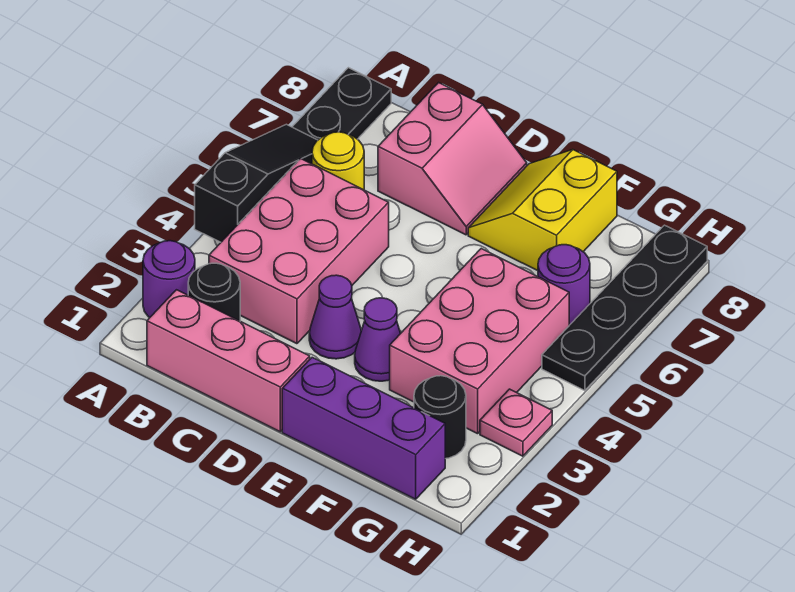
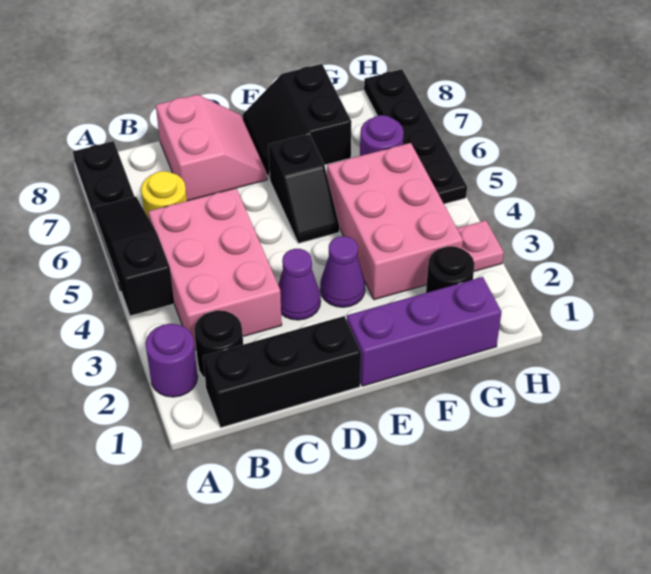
pink 1x3 brick [147,290,310,432] -> black 1x3 brick [203,316,361,428]
none -> black 1x2 slope [269,134,339,243]
yellow 2x2 slope [468,150,617,271] -> black 2x2 slope [243,64,352,179]

